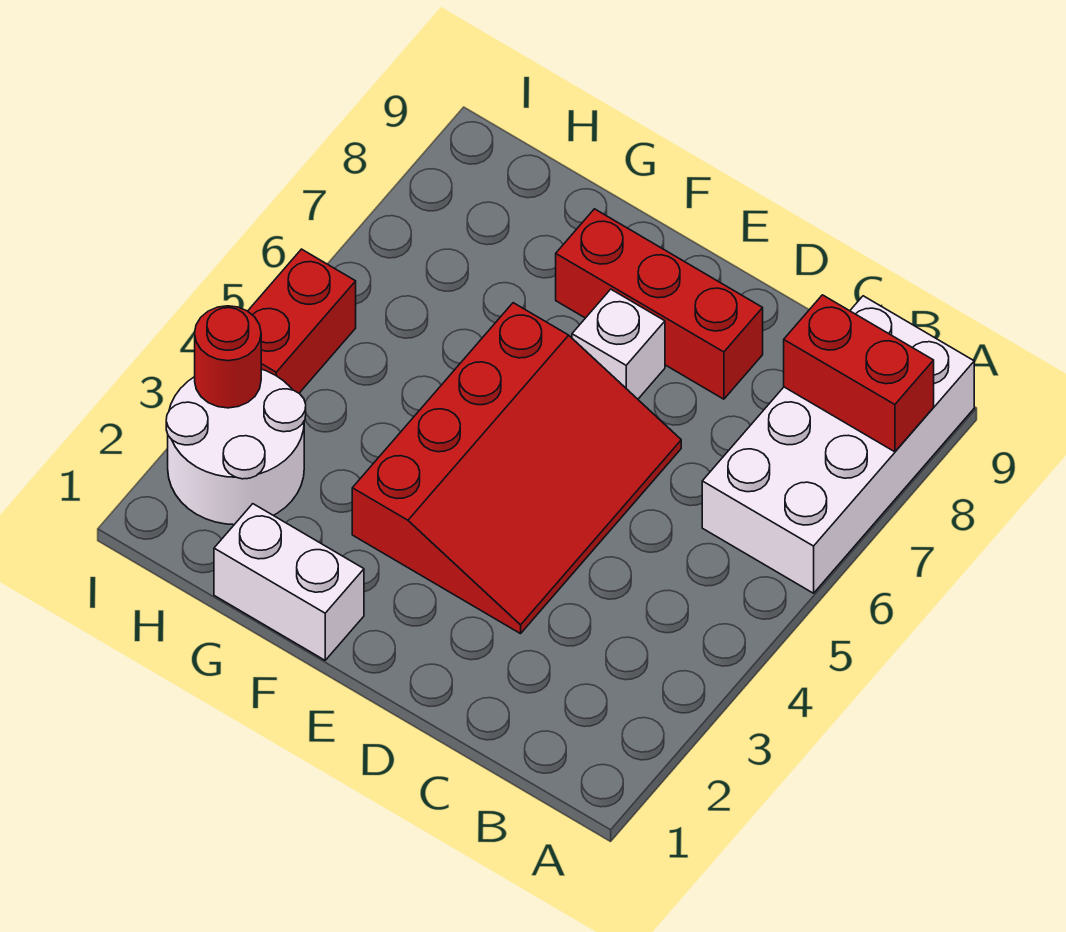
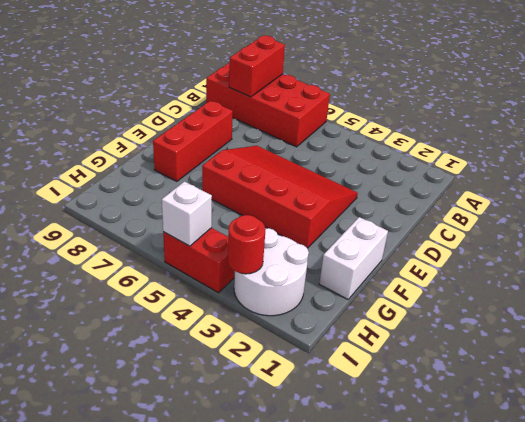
white 2x4 brick [702,296,974,593] -> red 2x4 brick [206,62,330,147]
white 1x1 brick [572,289,665,399] -> white 1x1 brick moved to [162,181,212,246]

